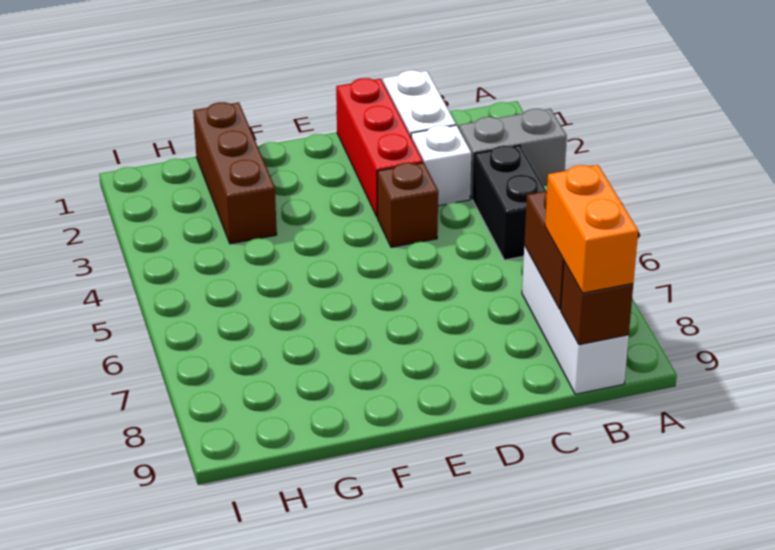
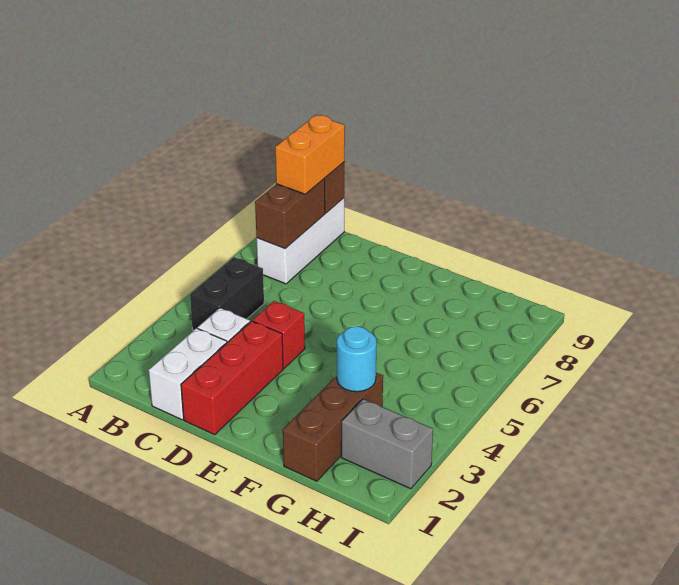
grey 1x2 brick [459,109,567,199] -> grey 1x2 brick moved to [341,399,433,489]
brown 1x1 brick [377,163,438,247] -> red 1x1 brick [253,301,305,368]
none -> cyan 1x1 round brick [337,326,376,392]

